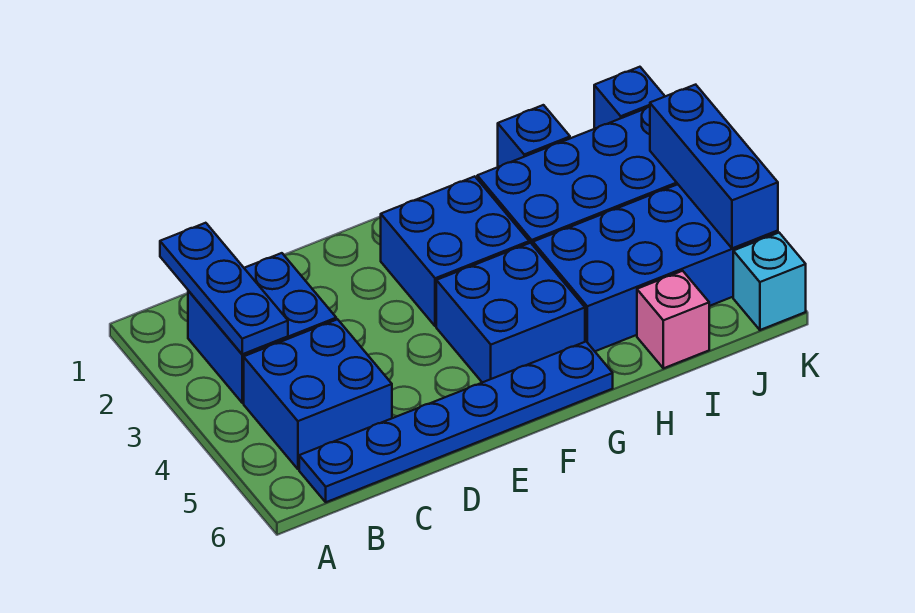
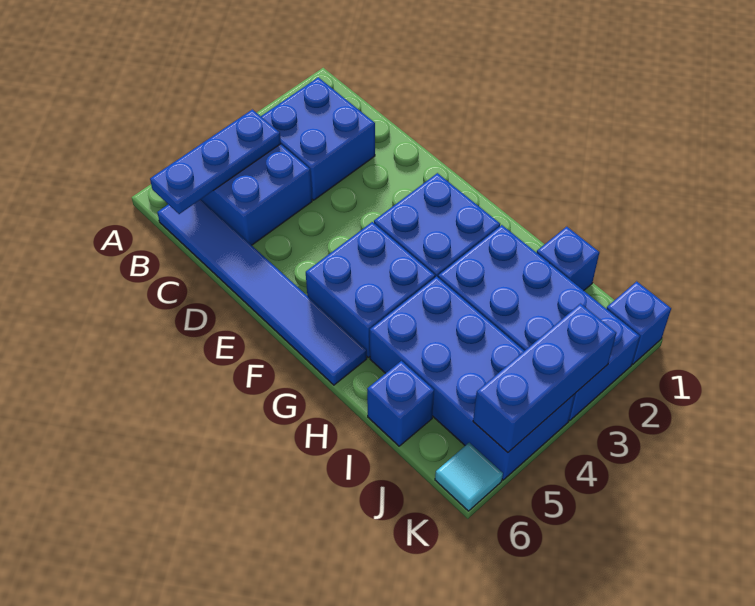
blue 1x3 plate [160,223,288,354] -> blue 1x3 plate moved to [150,110,281,214]
blue 1x6 plate [299,342,613,502] -> blue 1x6 tile [157,199,367,385]
pink 1x1 brick [637,271,709,368] -> blue 1x1 brick [367,361,434,446]
cyan 1x1 brick [733,233,806,330] -> cyan 1x1 tile [435,443,503,511]

